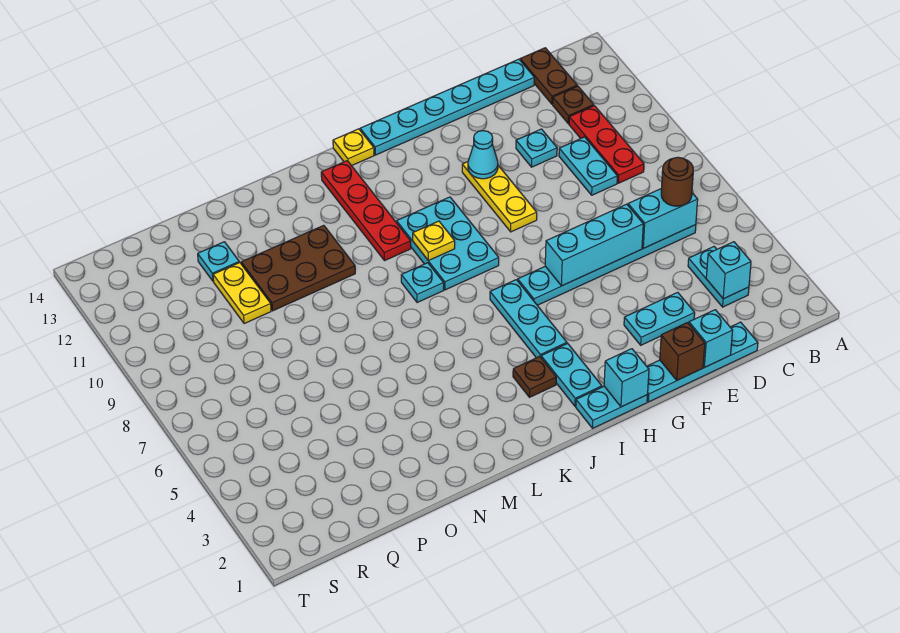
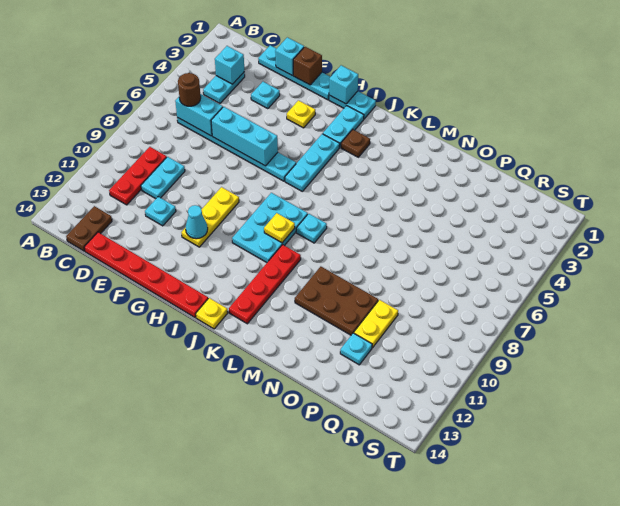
brown 1x1 plate [553,86,594,124] -> none
cyan 1x6 plate [360,59,534,155] -> red 1x6 plate [84,232,208,317]
cyan 1x2 plate [624,292,695,345] -> cyan 1x1 plate [251,82,280,109]
none -> yellow 1x1 plate [287,100,315,128]

